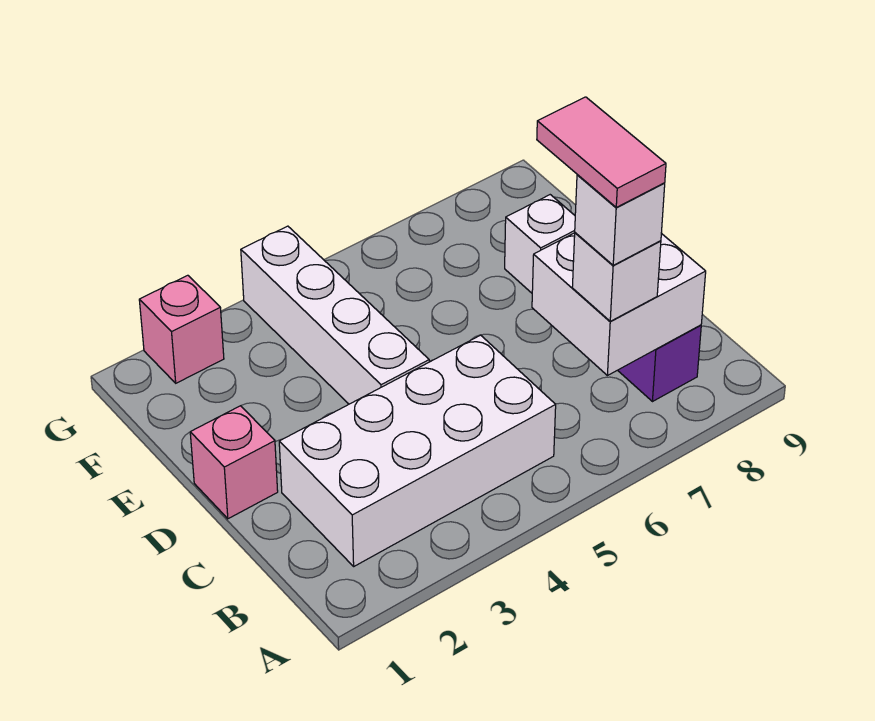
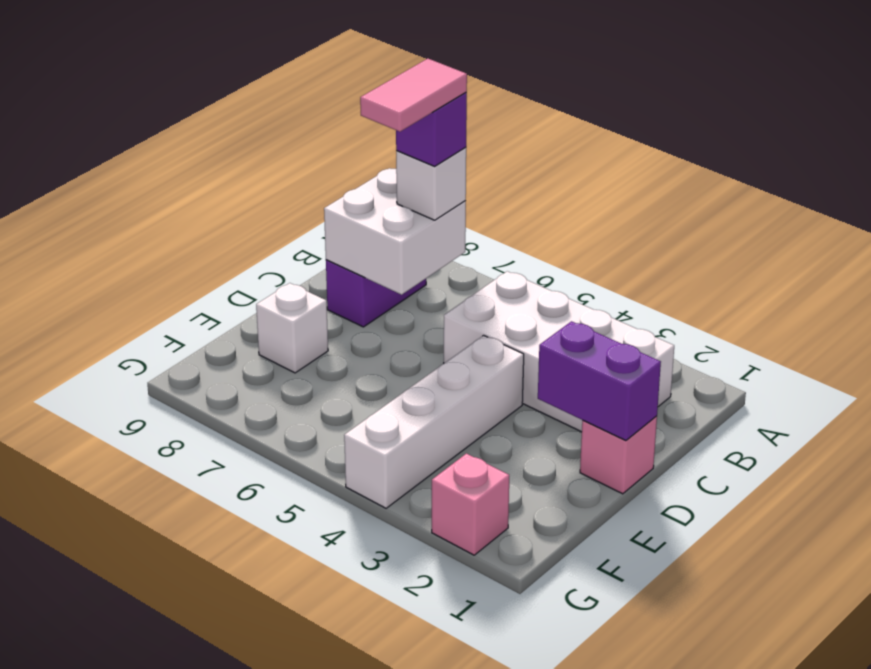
white 1x1 brick [575,175,665,265] -> purple 1x1 brick [396,93,467,166]
none -> purple 1x2 brick [538,321,661,441]

